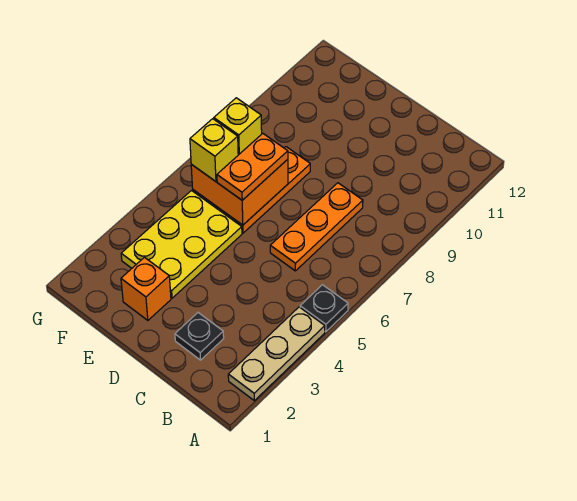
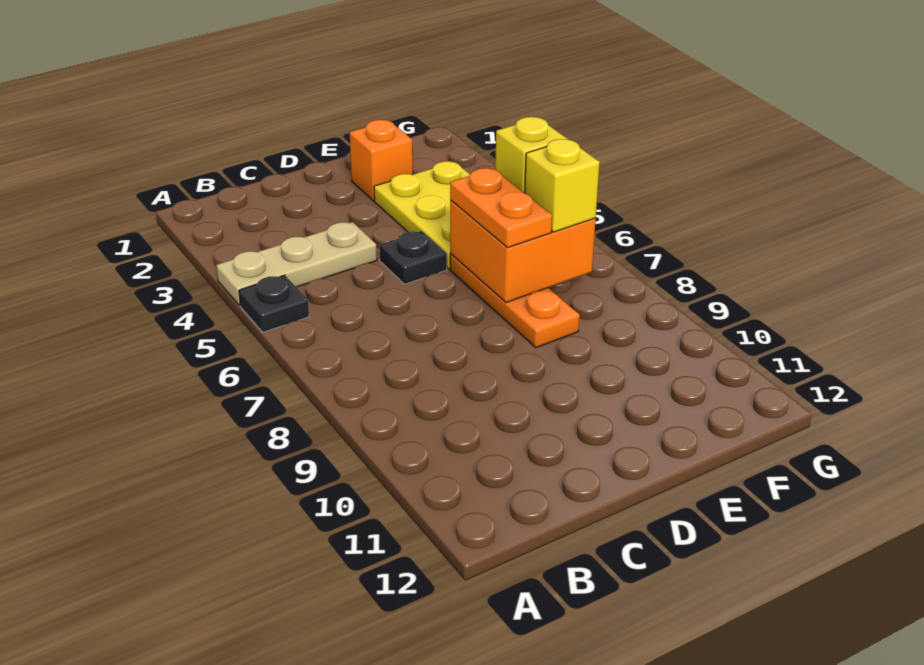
tan 1x3 plate [228,307,325,401] -> tan 1x3 plate turned to [217,222,377,306]
black 1x1 plate [175,313,224,360] -> black 1x1 plate moved to [380,231,447,284]
orange 1x3 plate [270,183,363,271] -> none

